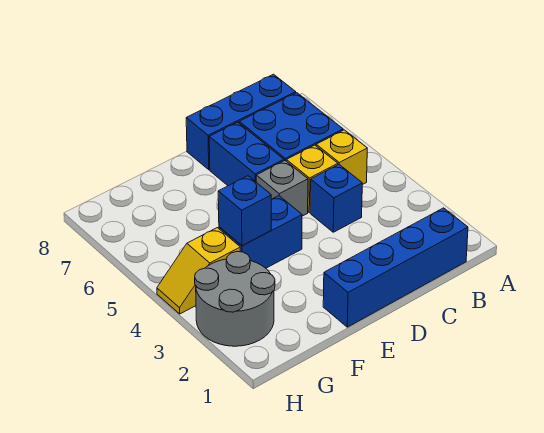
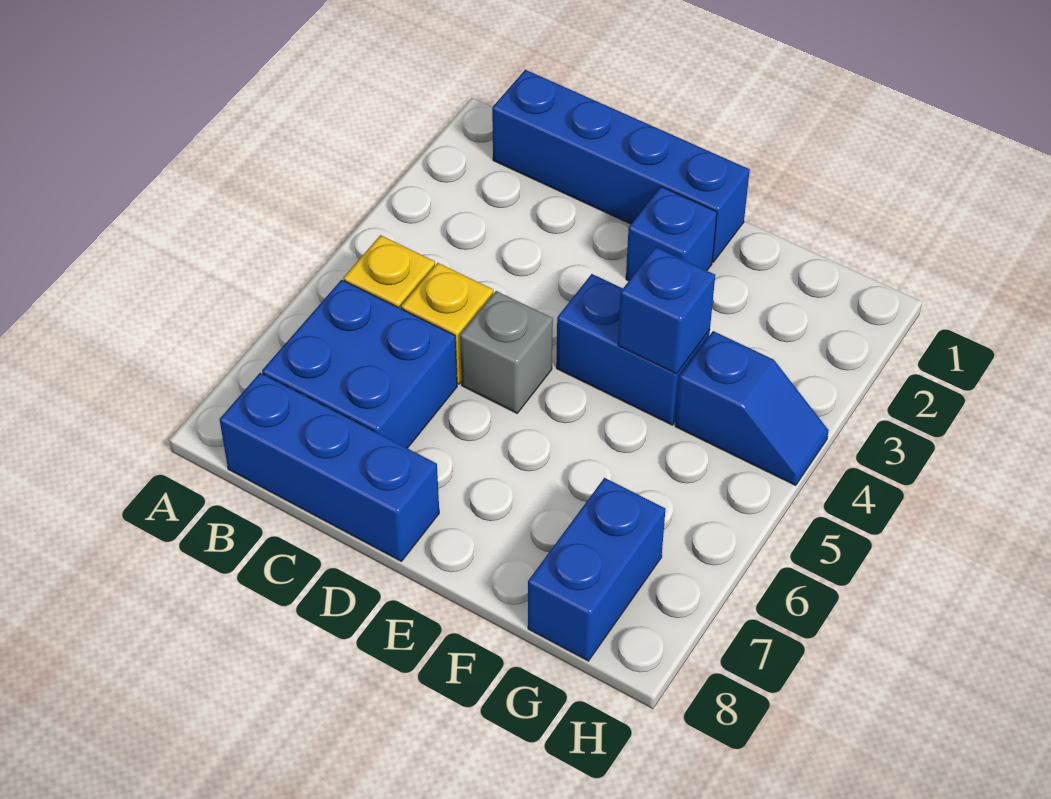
blue 1x1 brick [310,165,362,232] -> blue 1x1 brick moved to [626,187,717,281]
blue 1x2 brick [209,122,284,186] -> blue 1x2 brick moved to [528,478,665,661]
grey 2x2 round brick [195,252,275,346] -> none
yellow 1x2 slope [157,228,240,314] -> blue 1x2 slope [675,331,829,485]

